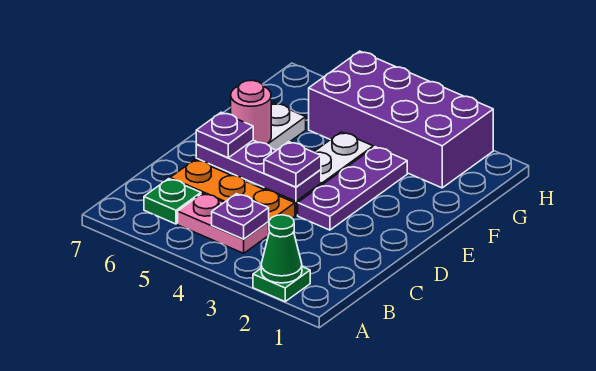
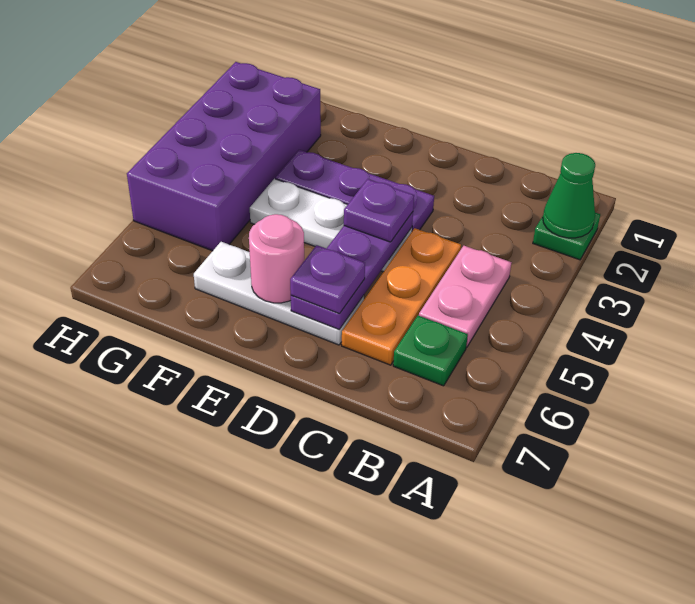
purple 1x1 plate [212,194,269,239] -> none

